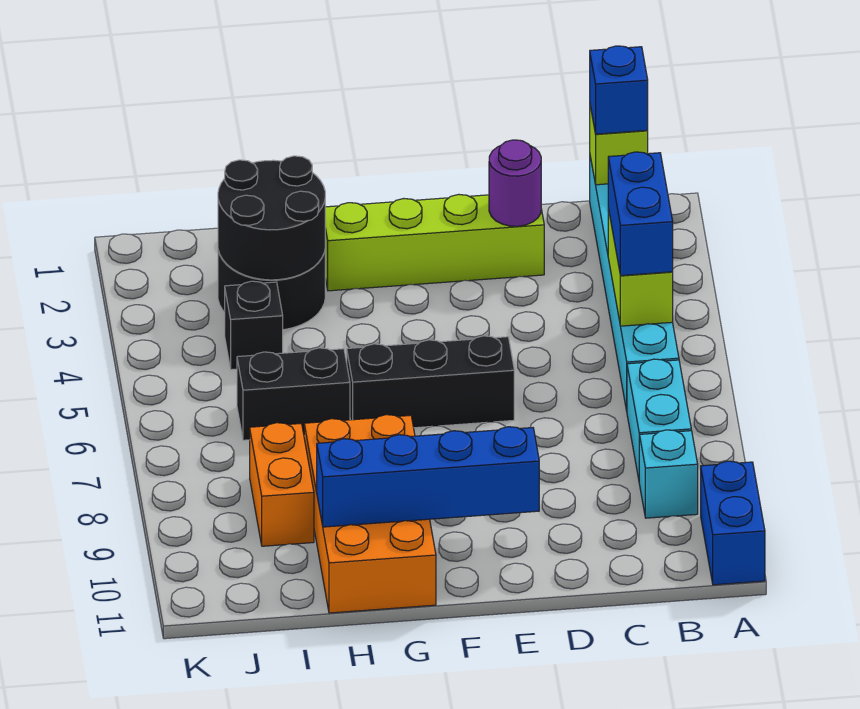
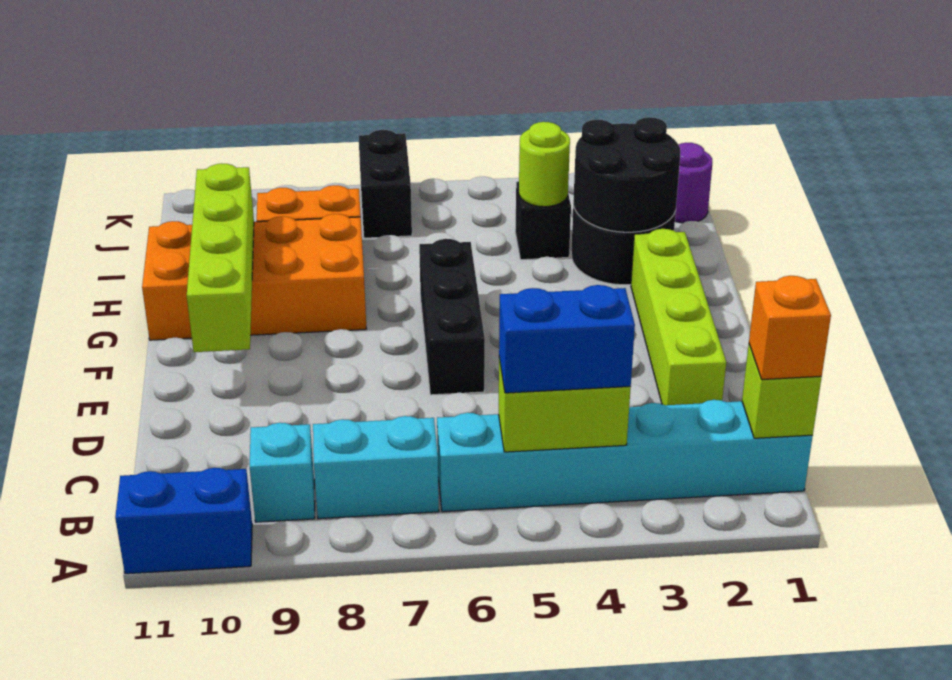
blue 1x1 brick [590,46,648,134] -> orange 1x1 brick [749,276,831,380]
purple 1x1 round brick [489,140,541,226] -> purple 1x1 round brick moved to [675,143,712,223]
blue 1x4 brick [317,427,539,527] -> lime 1x4 brick [187,164,254,352]
black 1x2 brick [237,348,350,440] -> black 1x2 brick moved to [359,130,412,238]
none -> lime 1x1 round brick [519,122,570,207]

